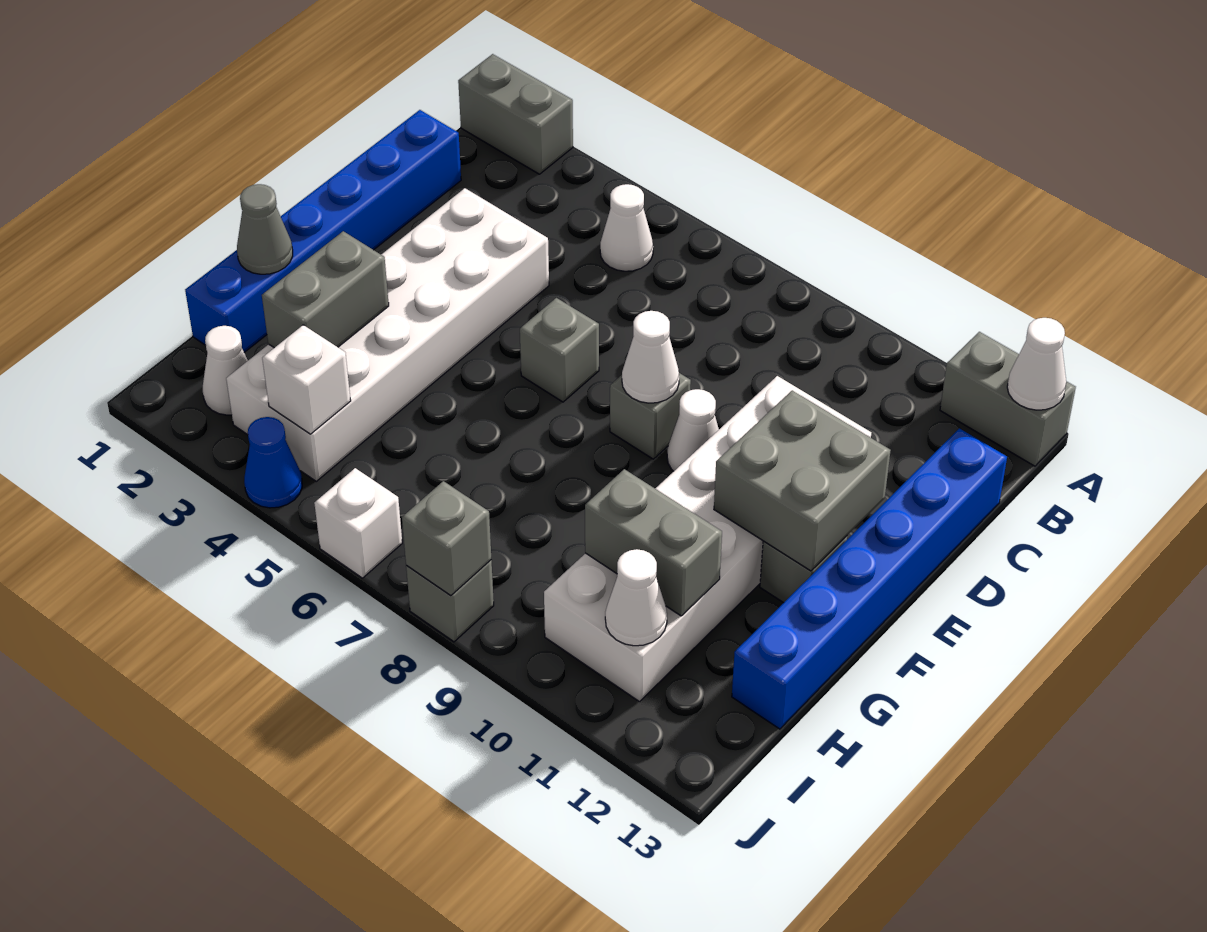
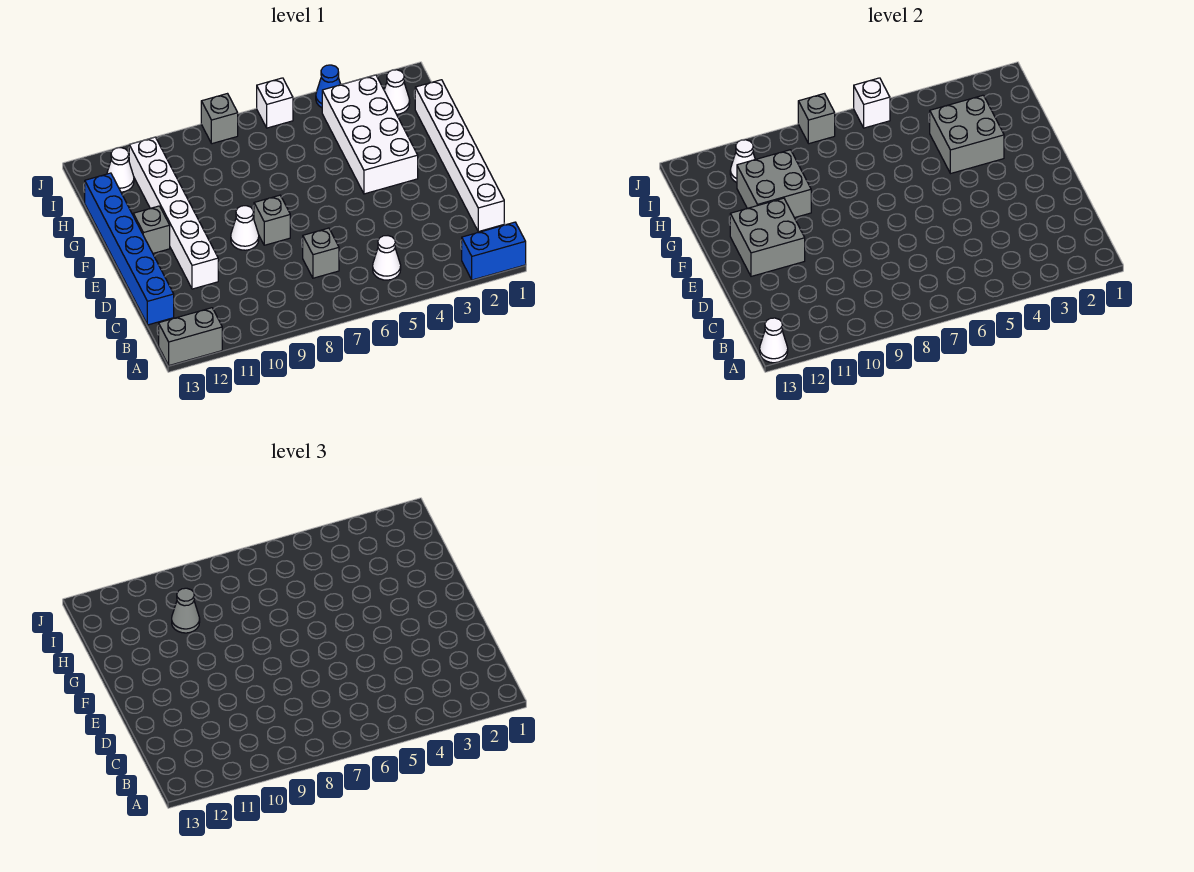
grey 1x2 brick [458,54,573,174] -> blue 1x2 brick [462,222,526,280]
blue 1x6 brick [185,110,461,352] -> white 1x6 brick [415,80,504,232]
white 2x6 brick [226,188,549,481] -> white 2x4 brick [322,75,418,194]
white 2x6 brick [544,376,871,701] -> white 1x6 brick [129,137,218,289]
grey 1x1 brick [520,298,599,402] -> grey 1x1 brick moved to [303,228,339,278]
white 1x1 cone [622,311,679,403] -> white 1x1 cone moved to [107,148,134,192]
grey 1x1 cone [237,184,293,274] -> grey 1x1 cone moved to [172,588,200,633]
grey 1x2 brick [262,231,389,348] -> grey 2x2 brick [930,95,1004,174]
grey 1x2 brick [585,469,722,616] -> grey 2x2 brick [737,150,811,218]
white 1x1 brick [262,325,351,434] -> white 1x1 brick moved to [854,78,890,128]

